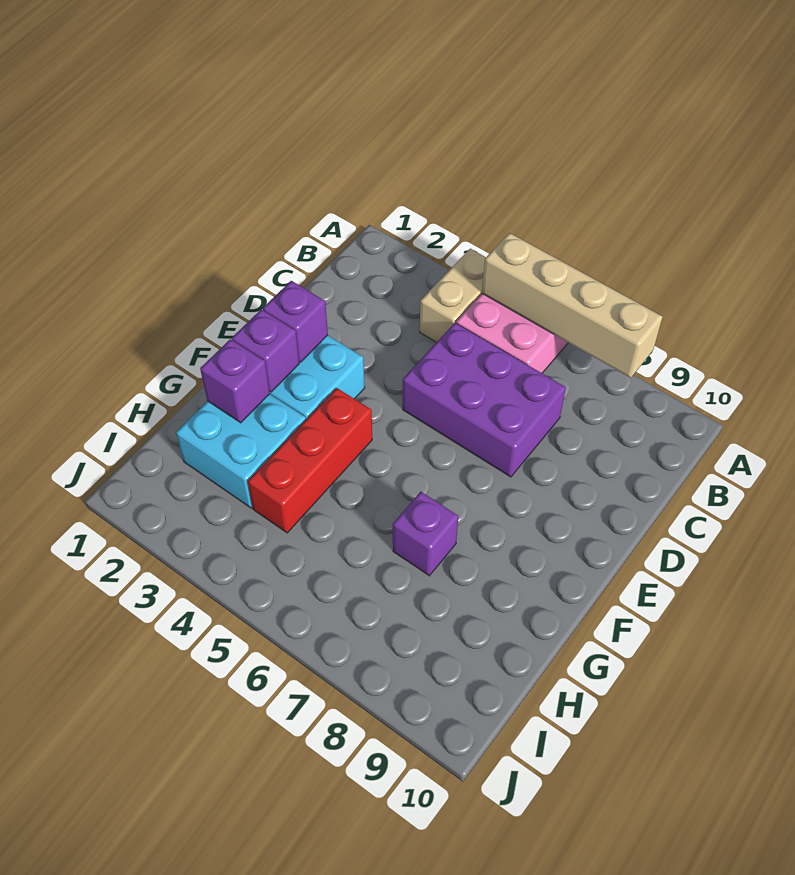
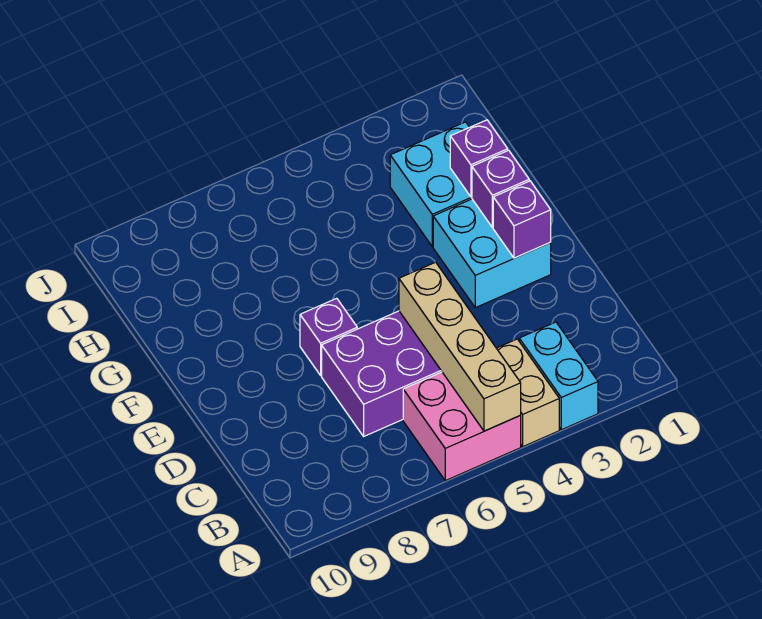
none -> cyan 1x2 brick [519,322,598,430]
tan 1x4 brick [482,233,663,378] -> tan 1x4 brick turned to [399,262,521,431]
red 1x3 brick [248,388,372,533] -> none
purple 1x1 brick [393,492,458,576] -> purple 1x1 brick moved to [300,298,357,375]

